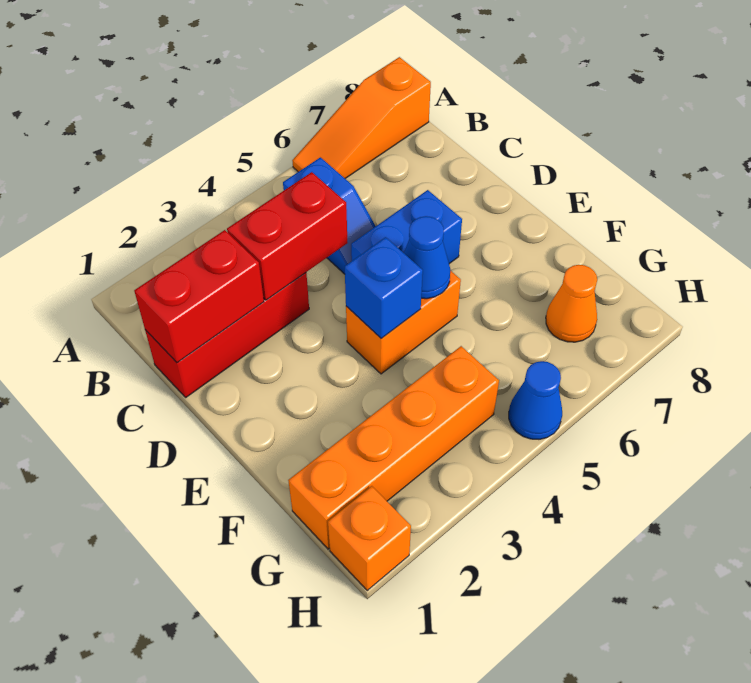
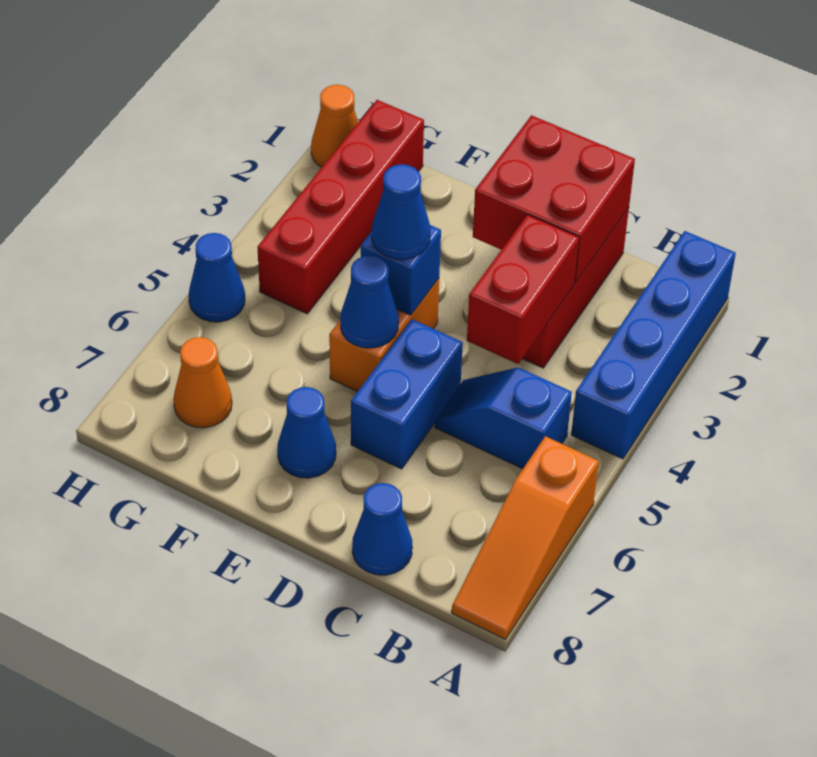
none -> blue 1x4 brick [571,231,736,459]
orange 1x3 slope [292,57,431,178] -> orange 1x3 slope turned to [452,436,599,640]
red 1x2 brick [134,230,264,363] -> red 2x2 brick [473,115,635,282]
none -> blue 1x1 cone [352,483,412,575]
none -> blue 1x1 cone [372,164,431,259]
none -> blue 1x1 cone [277,387,336,478]
orange 1x4 brick [288,346,499,549] -> red 1x4 brick [258,100,424,314]
orange 1x1 brick [328,486,411,590] -> orange 1x1 cone [311,85,358,167]

